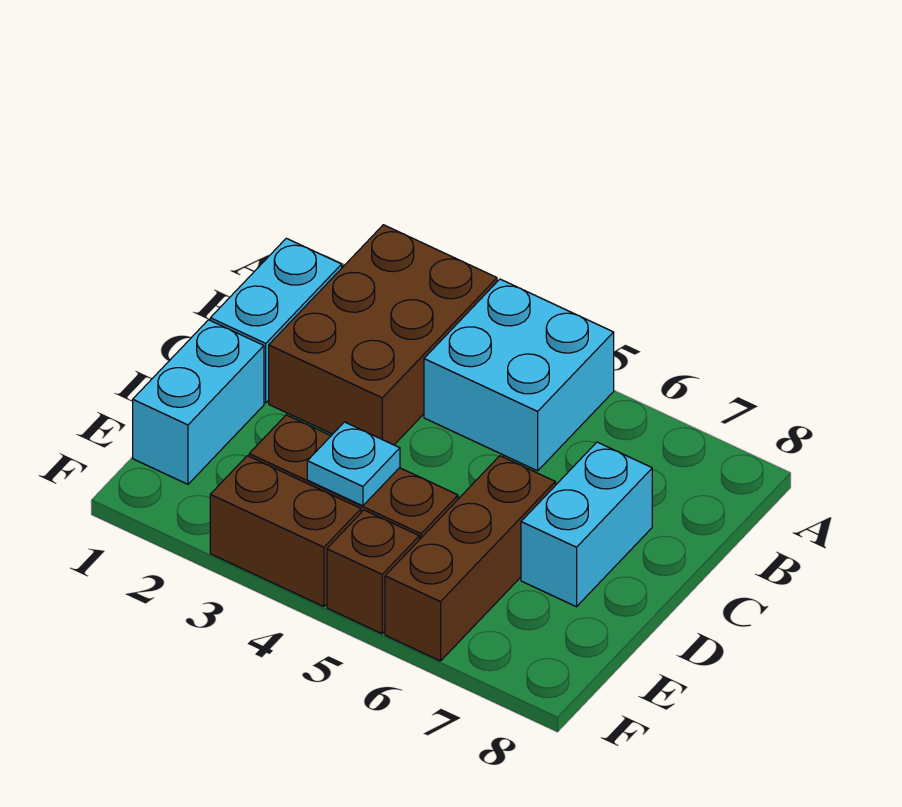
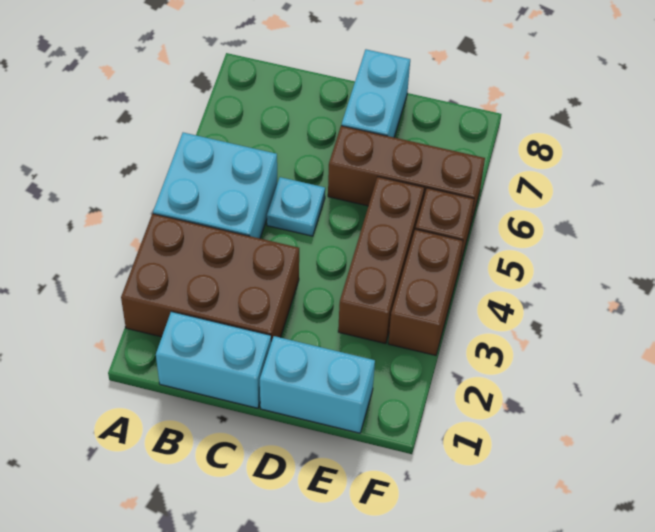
cyan 1x2 brick [521,442,652,607] -> cyan 1x2 brick turned to [341,49,410,137]
cyan 1x1 plate [307,422,400,506] -> cyan 1x1 plate moved to [267,177,325,236]

